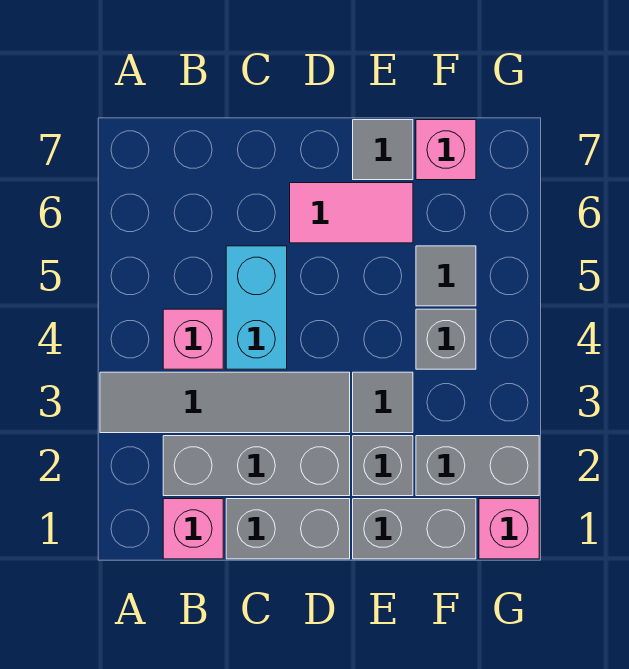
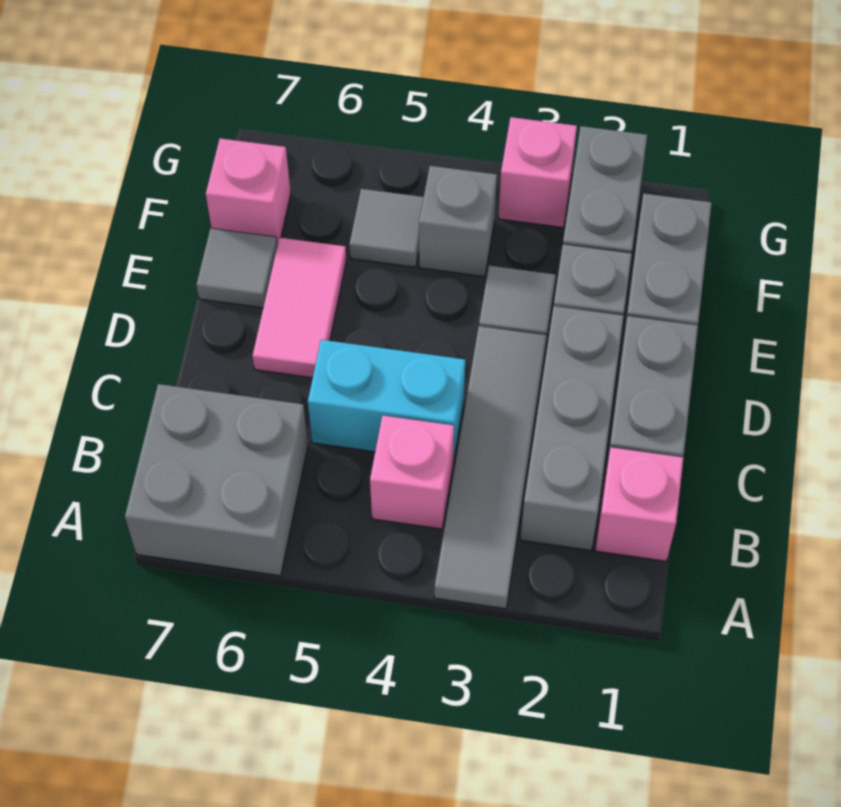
none -> grey 2x2 brick [125,384,308,576]
pink 1x1 brick [479,499,539,559] -> pink 1x1 brick moved to [498,117,577,227]

